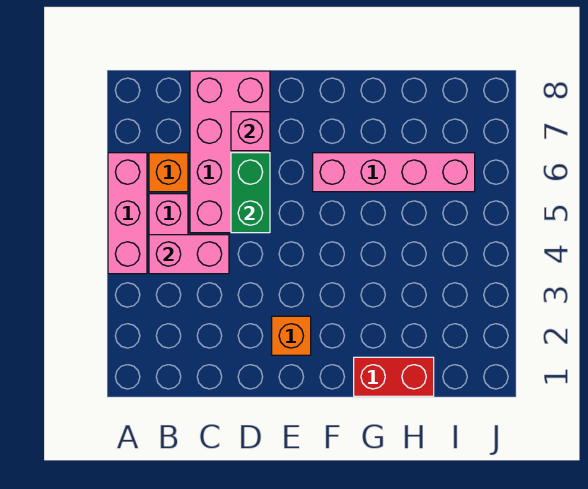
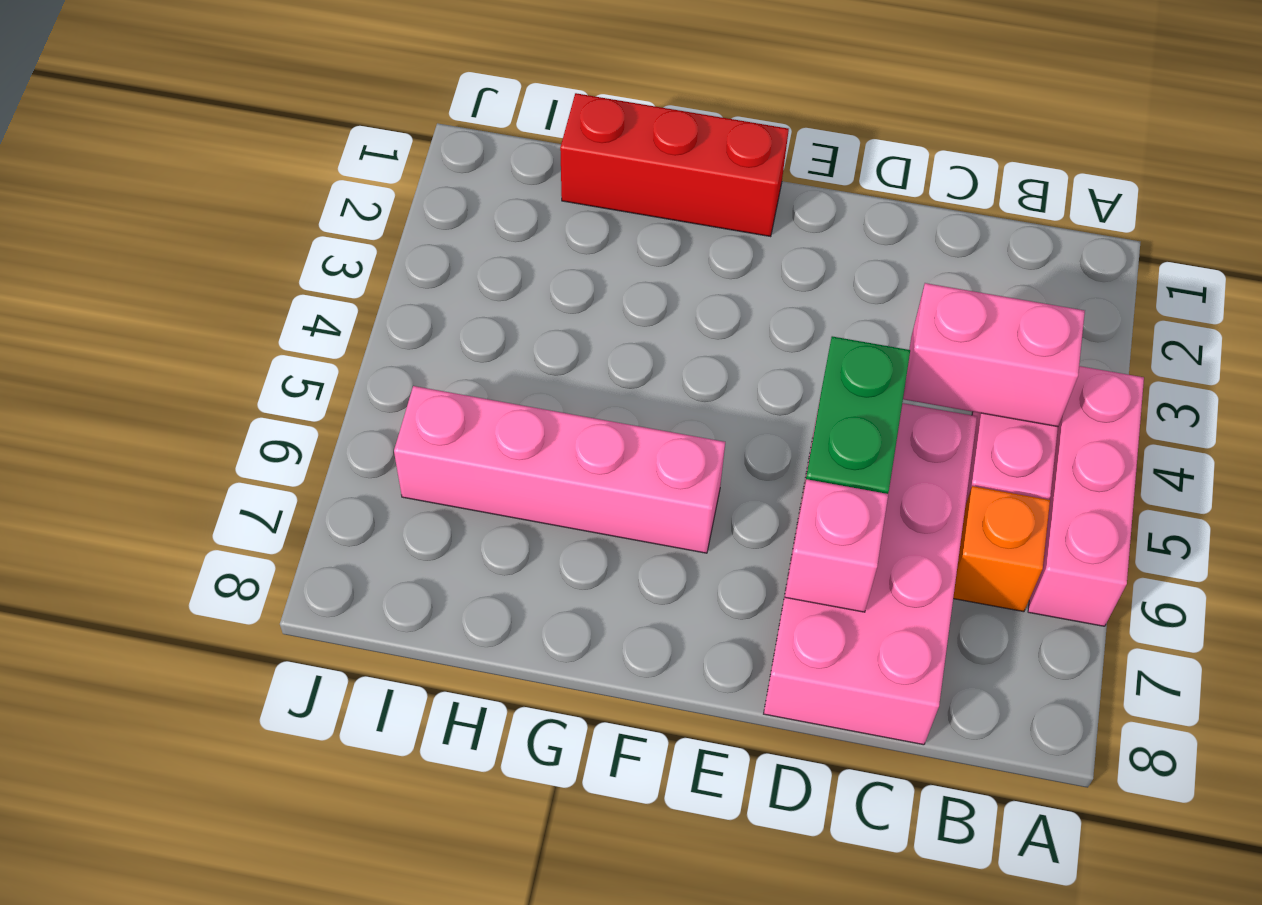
orange 1x1 brick [272,316,311,355] -> none
red 1x2 brick [354,357,434,396] -> red 1x3 brick [560,93,789,237]

